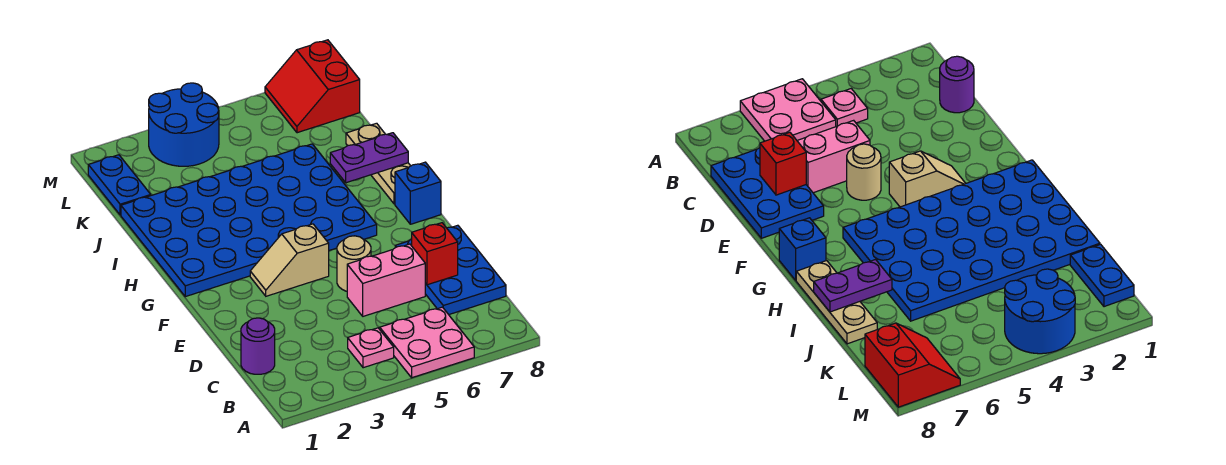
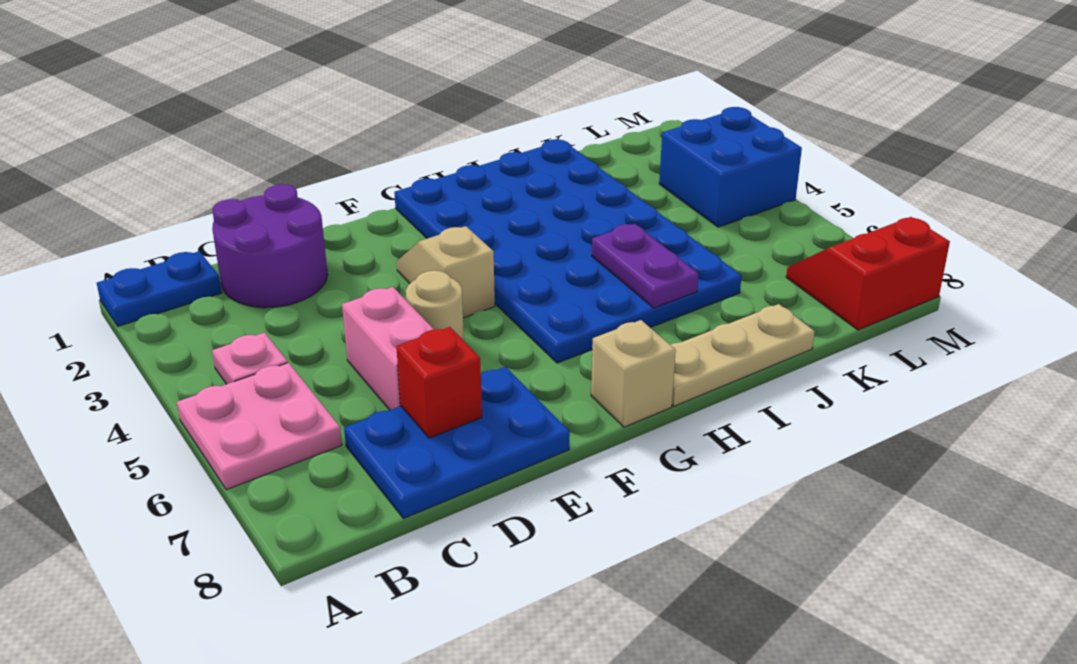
purple 1x1 round brick [241,318,275,374] -> purple 2x2 round brick [212,184,328,308]
blue 1x1 brick [395,162,441,224] -> tan 1x1 brick [591,320,676,427]
purple 1x2 plate [330,133,408,183] -> purple 1x2 plate moved to [592,224,699,308]
blue 1x2 plate [88,155,151,215] -> blue 1x2 plate moved to [97,251,222,326]
blue 2x2 round brick [149,83,219,166] -> blue 2x2 brick [659,107,802,227]

